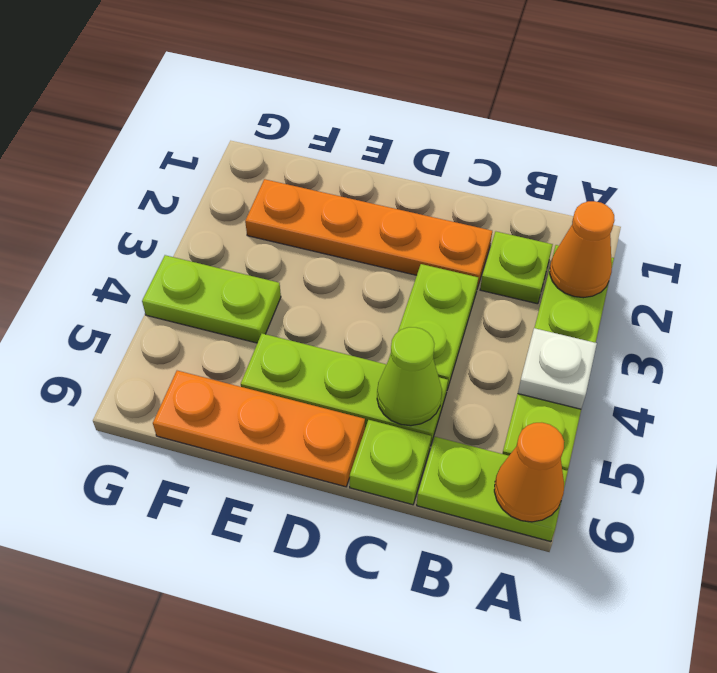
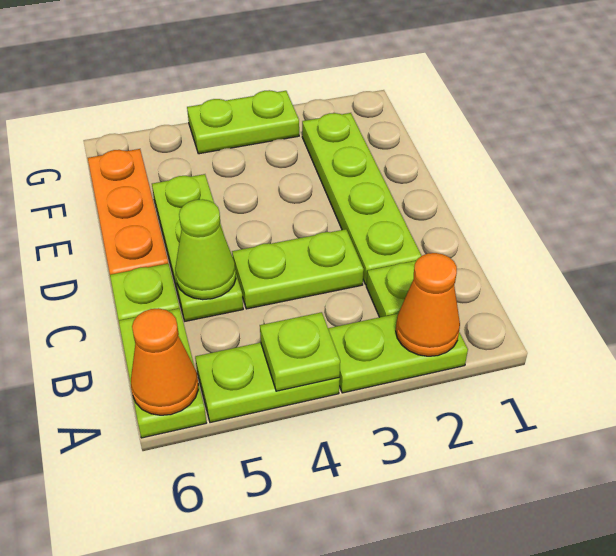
white 1x1 plate [518,328,597,409] -> lime 1x1 plate [260,312,340,391]
orange 1x4 plate [245,179,492,288] -> lime 1x4 plate [302,113,422,284]
lime 1x2 plate [142,255,281,343] -> lime 1x2 plate turned to [187,90,299,154]

